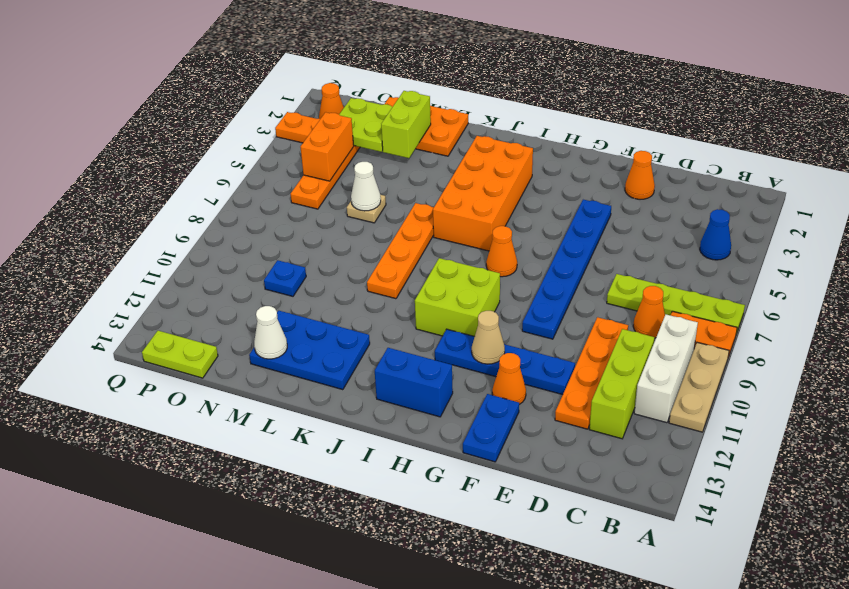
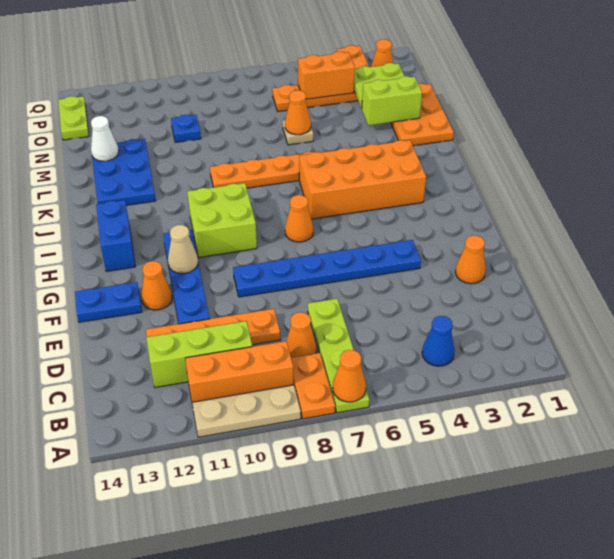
none -> orange 1x1 cone [333,350,366,402]
white 1x3 brick [634,315,698,423] -> orange 1x3 brick [185,341,294,402]
white 1x1 cone [351,162,381,211] -> orange 1x1 cone [285,90,311,135]

